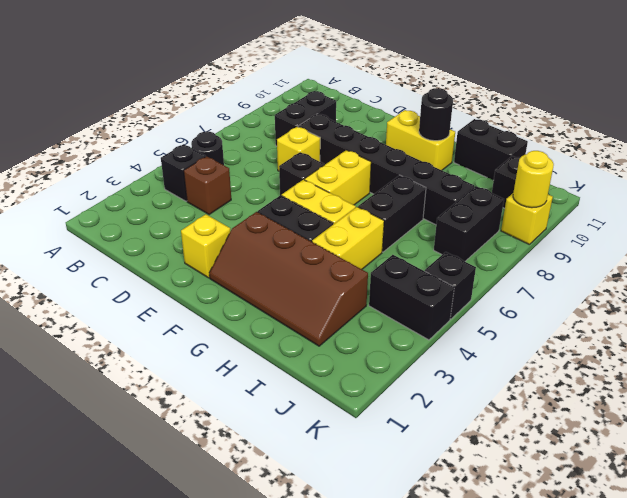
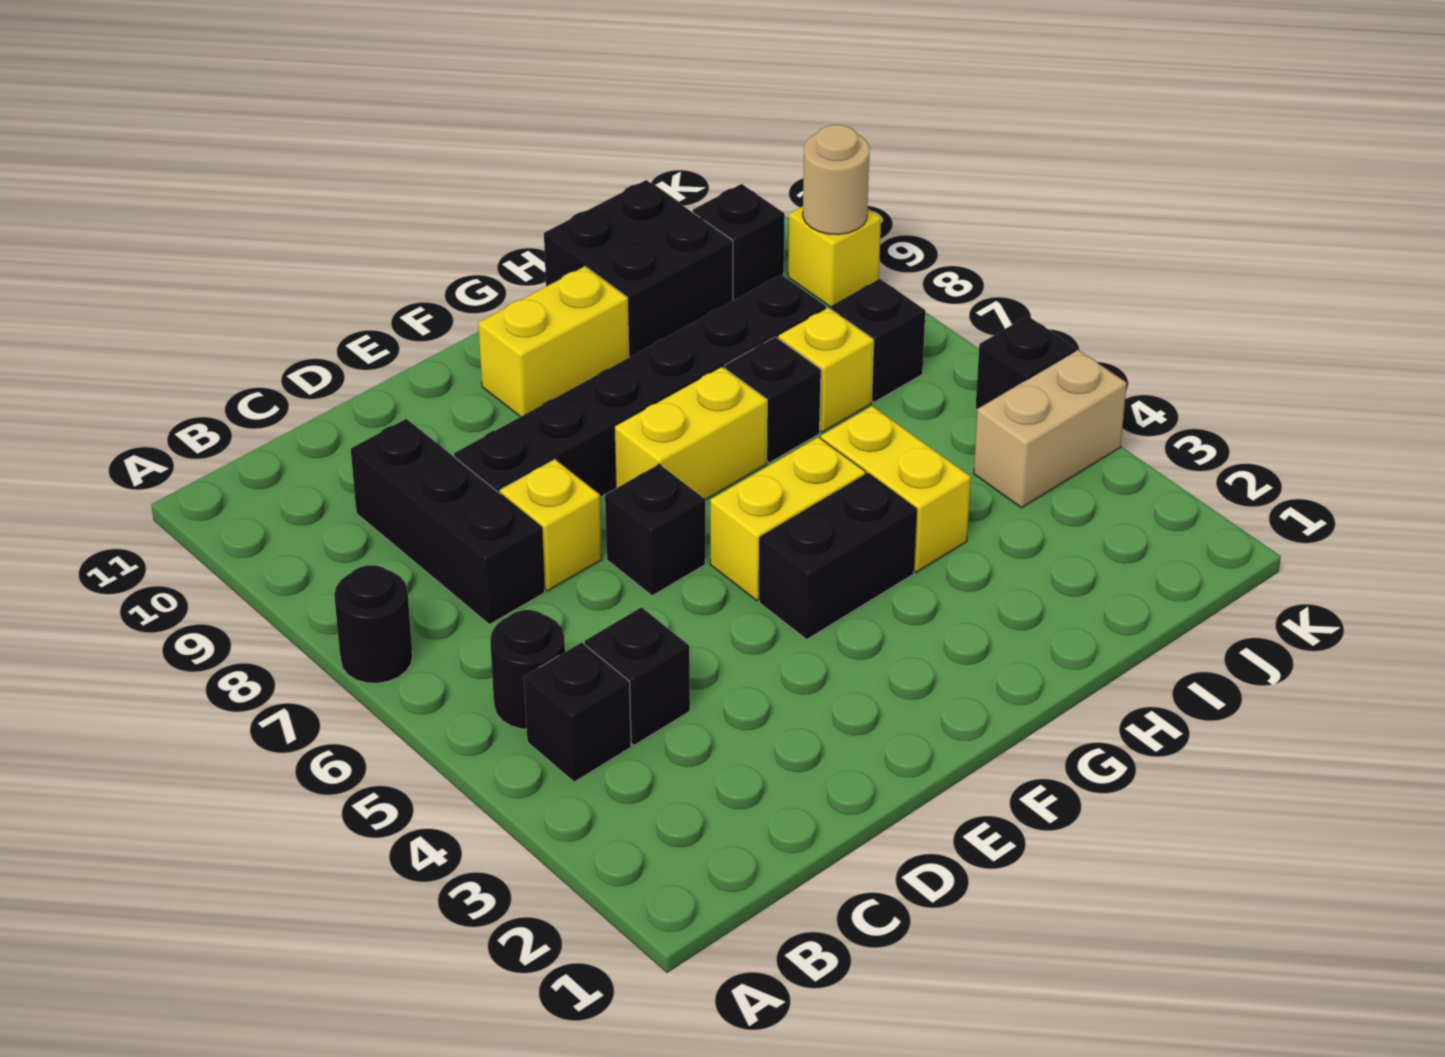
brown 1x1 brick [184,156,231,215] -> black 1x1 brick [585,607,690,745]
black 1x2 brick [275,91,336,146] -> black 1x3 brick [351,419,545,624]
yellow 1x1 brick [181,214,231,278] -> yellow 1x1 brick moved to [778,308,874,432]
brown 2x4 slope [209,212,368,346] -> none
yellow 1x2 brick [305,150,371,205] -> yellow 1x2 brick turned to [614,367,767,500]
black 1x1 round brick [419,88,453,141] -> black 1x1 round brick moved to [334,565,413,683]
black 1x2 brick [358,175,426,252] -> black 1x1 brick [725,337,821,463]
black 1x2 brick [454,119,528,180] -> black 2x2 brick [544,180,733,357]
black 1x2 brick [369,255,454,340] -> tan 1x2 brick [974,350,1127,508]
black 1x2 brick [434,186,504,261] -> black 1x1 brick [831,279,925,402]
yellow 1x1 round brick [513,151,554,208] -> tan 1x1 round brick [803,125,870,235]

